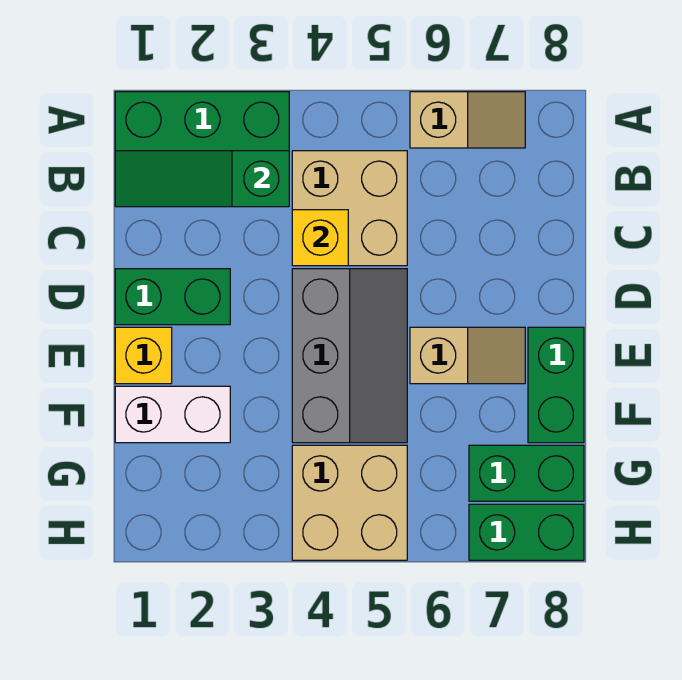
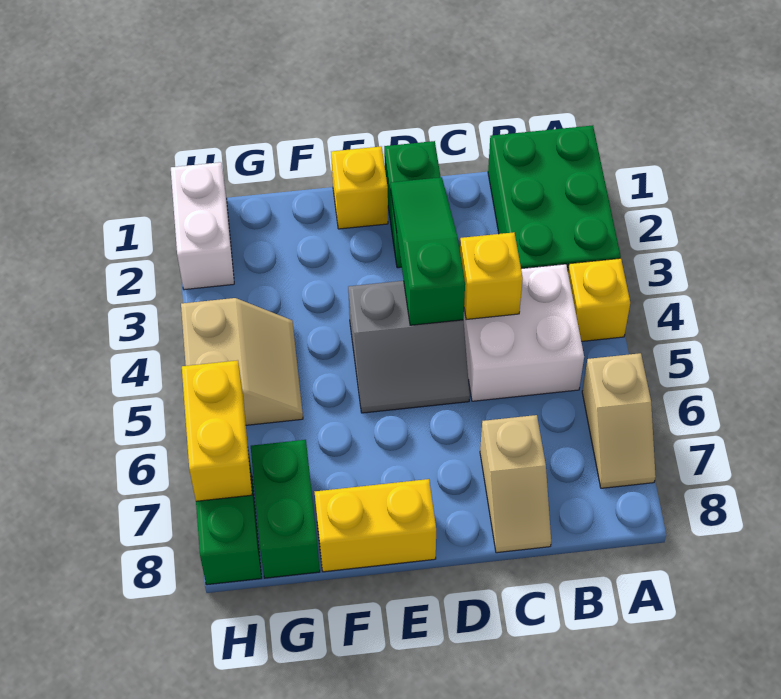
none -> yellow 1x1 brick [568,258,630,341]
green 1x3 slope [115,151,289,207] -> green 1x3 slope moved to [391,177,465,325]
tan 2x2 brick [292,151,407,266] -> white 2x2 brick [463,264,584,401]
grey 2x3 slope [292,269,407,443] -> grey 2x2 slope [348,281,470,413]
tan 1x2 slope [410,327,525,384] -> tan 1x2 slope moved to [480,415,551,553]
green 1x2 brick [528,327,584,443] -> yellow 1x2 brick [315,479,436,572]
white 1x2 brick [115,386,230,443] -> white 1x2 brick moved to [171,162,234,290]
tan 2x2 brick [292,445,407,560] -> tan 2x2 slope [181,298,303,425]
none -> yellow 1x2 brick [182,360,252,501]

